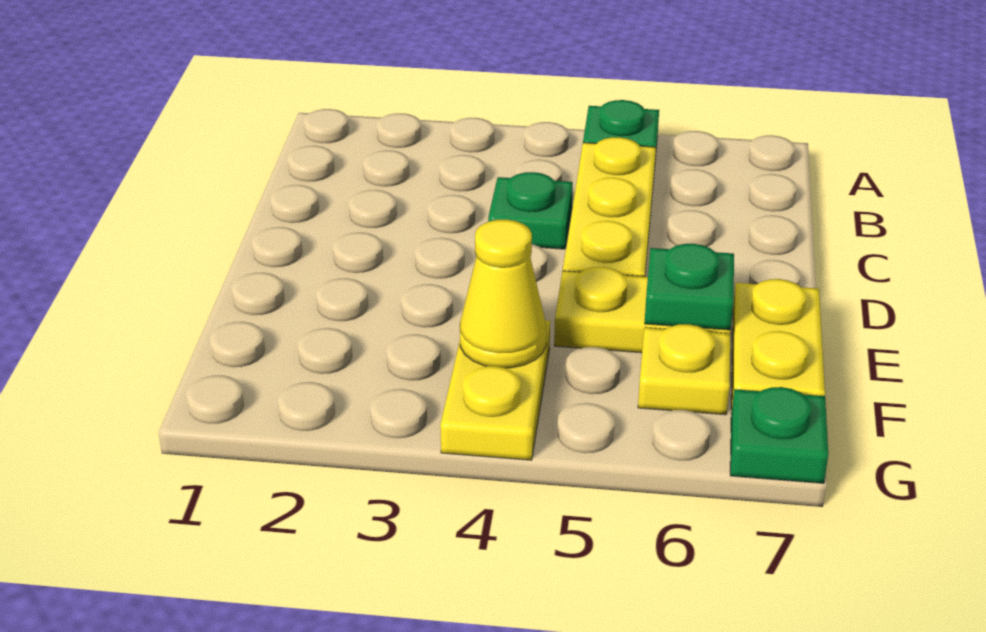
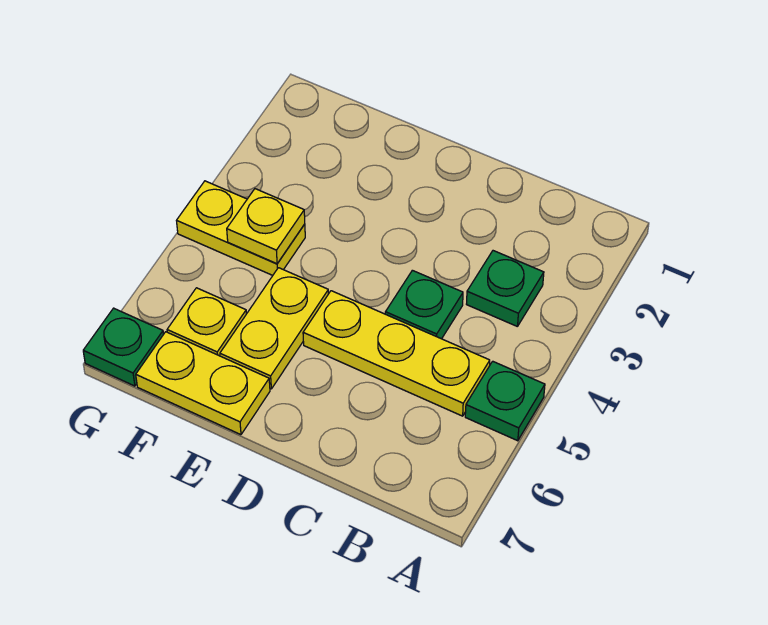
green 1x1 plate [645,244,734,330] -> green 1x1 plate moved to [467,251,544,327]
yellow 1x1 cone [460,219,546,368] -> yellow 1x1 plate [227,189,305,264]

